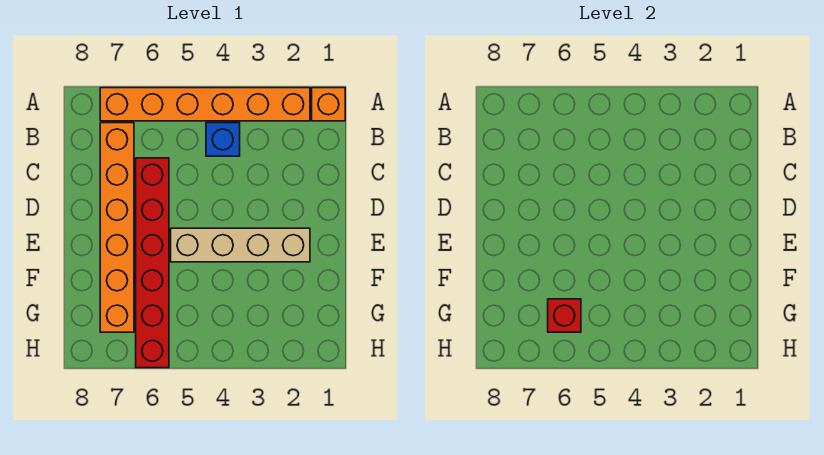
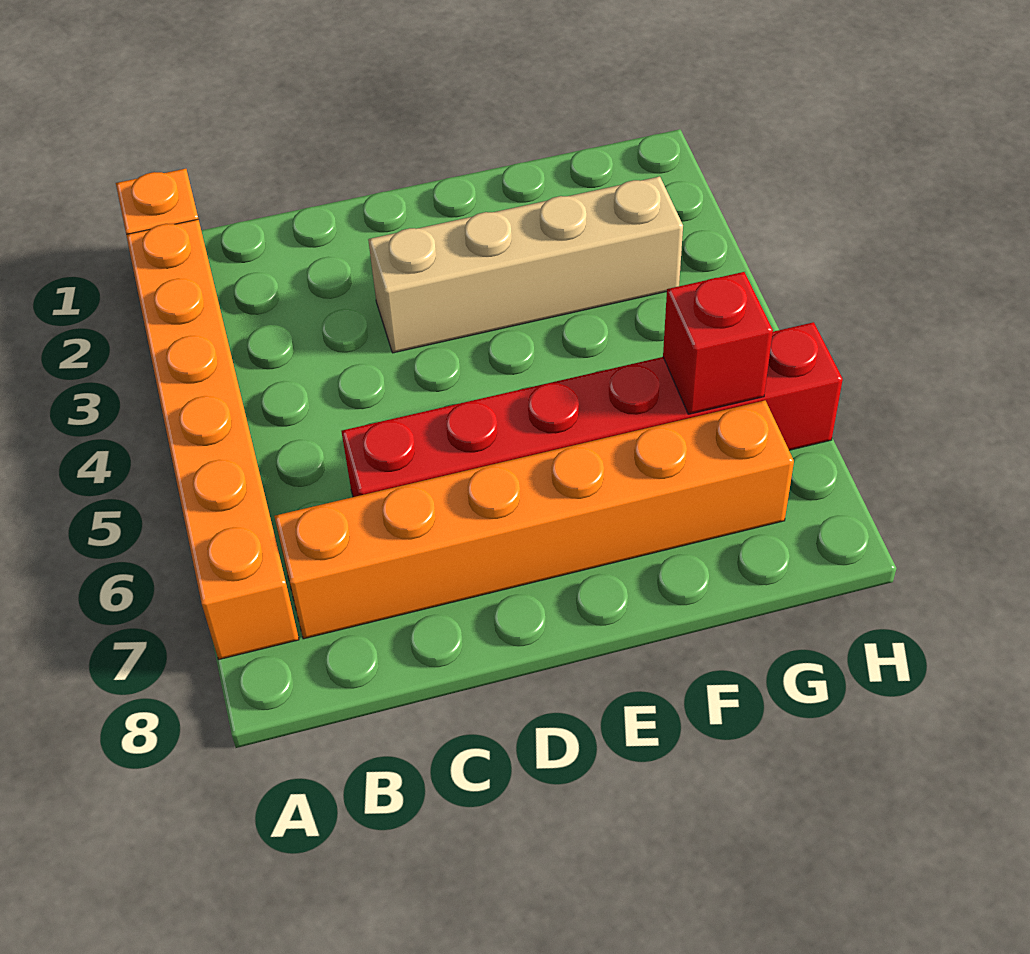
blue 1x1 brick [206,123,240,156] -> none
tan 1x4 brick [171,228,310,262] -> tan 1x4 brick turned to [368,177,683,353]

